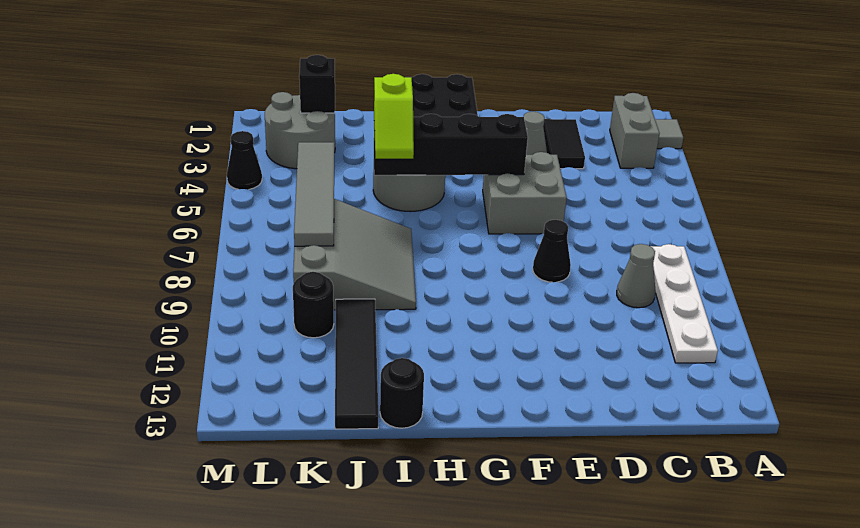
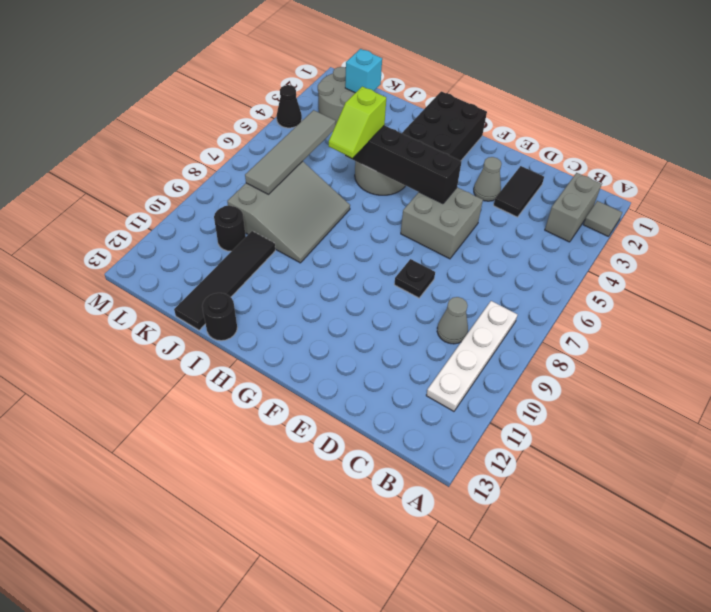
black 1x1 cone [533,220,571,282] -> black 1x1 plate [394,259,435,298]
black 1x1 brick [299,55,335,113] -> cyan 1x1 brick [345,49,382,93]

